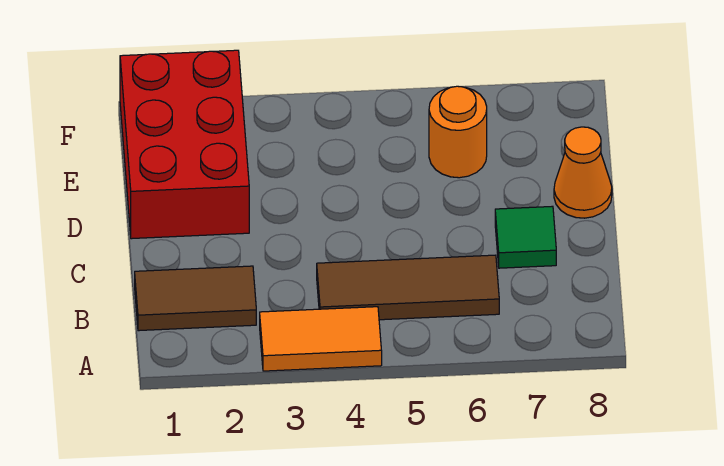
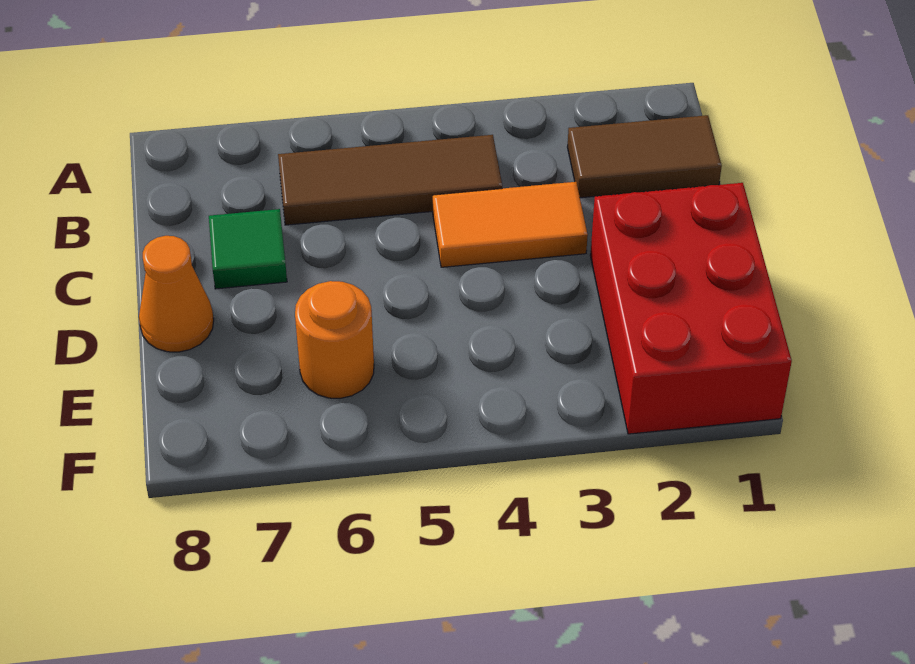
orange 1x2 tile [260,307,382,371] -> orange 1x2 tile moved to [433,182,588,267]

